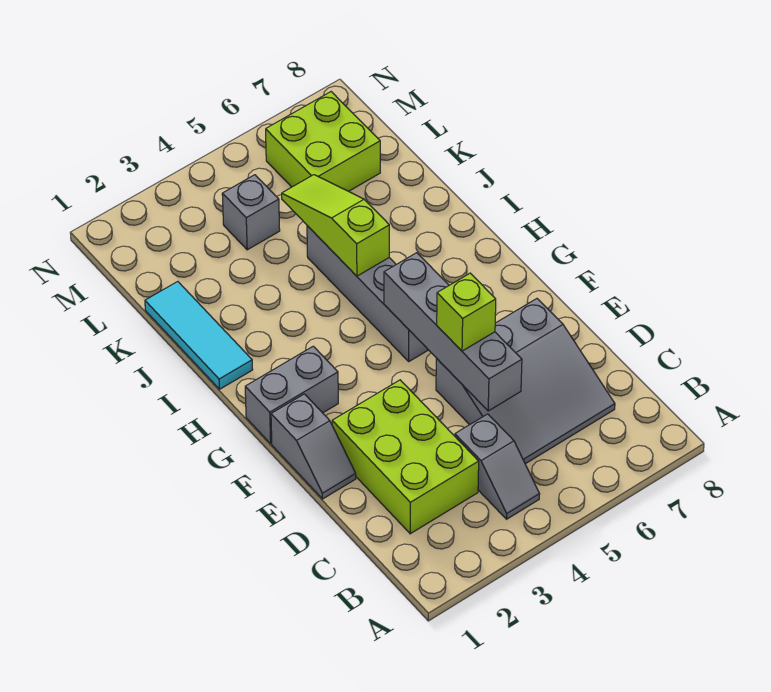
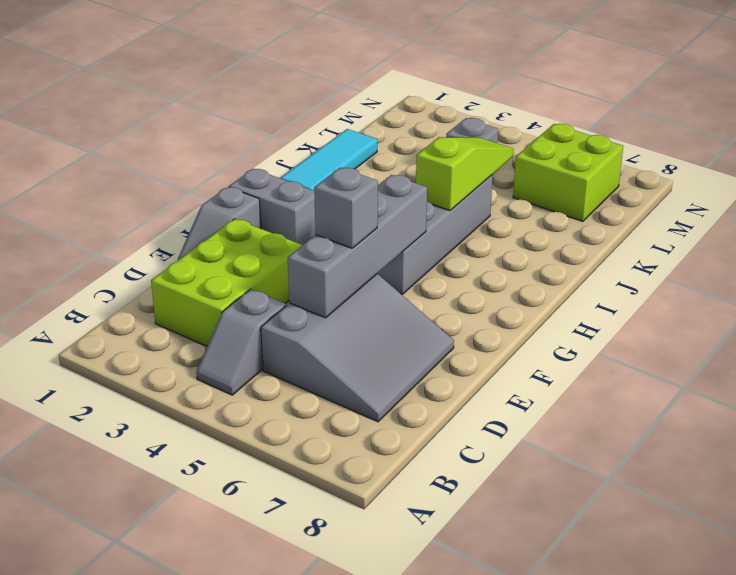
grey 3x3 slope [436,299,615,464] -> grey 3x3 slope turned to [261,274,454,422]
lime 1x1 brick [437,273,496,351] -> grey 1x1 brick [314,167,378,248]

